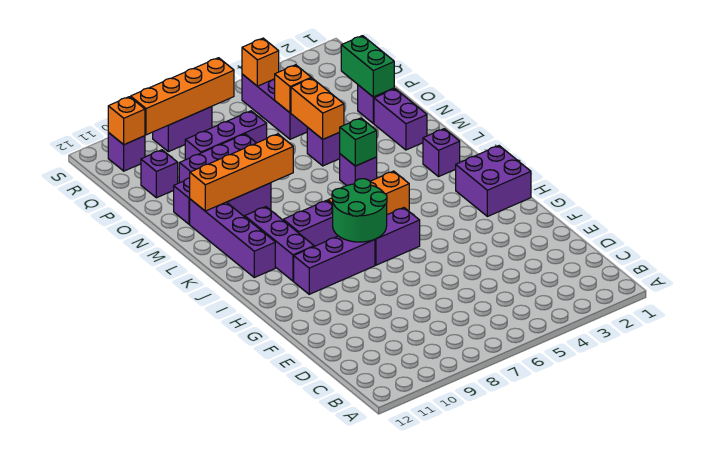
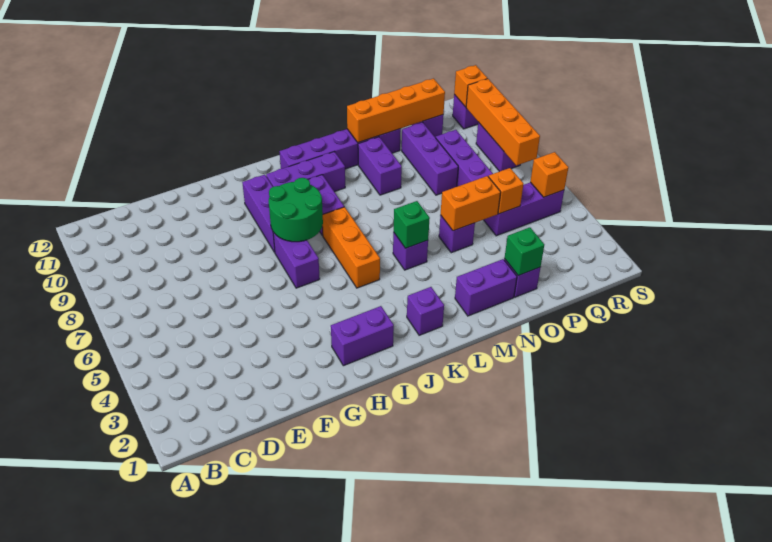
purple 2x2 brick [456,146,531,217] -> purple 1x2 brick [331,306,394,366]
orange 1x4 brick [190,134,293,211] -> orange 1x4 brick turned to [347,79,445,143]
green 1x2 brick [341,36,394,97] -> green 1x1 brick [504,227,544,276]

